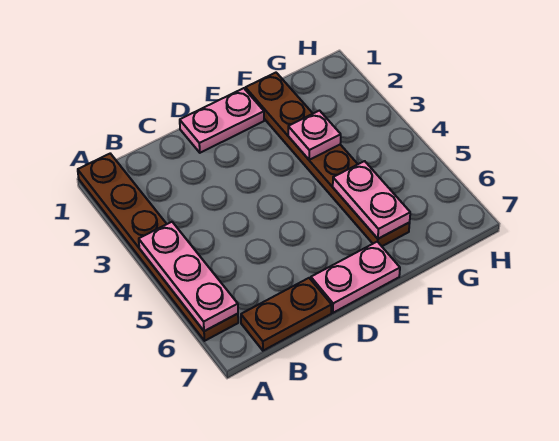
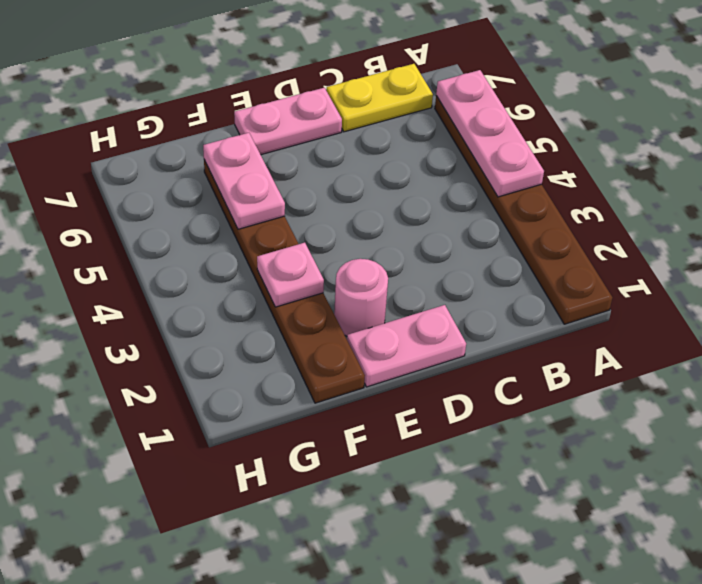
brown 1x2 plate [241,278,331,351] -> yellow 1x2 plate [327,64,433,132]
none -> pink 1x1 round brick [334,259,388,336]

